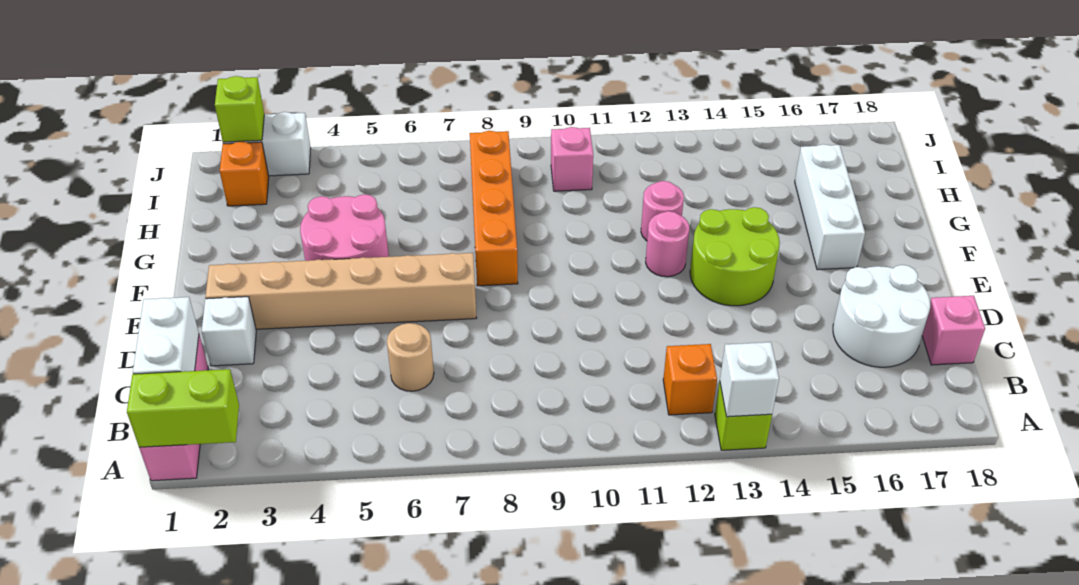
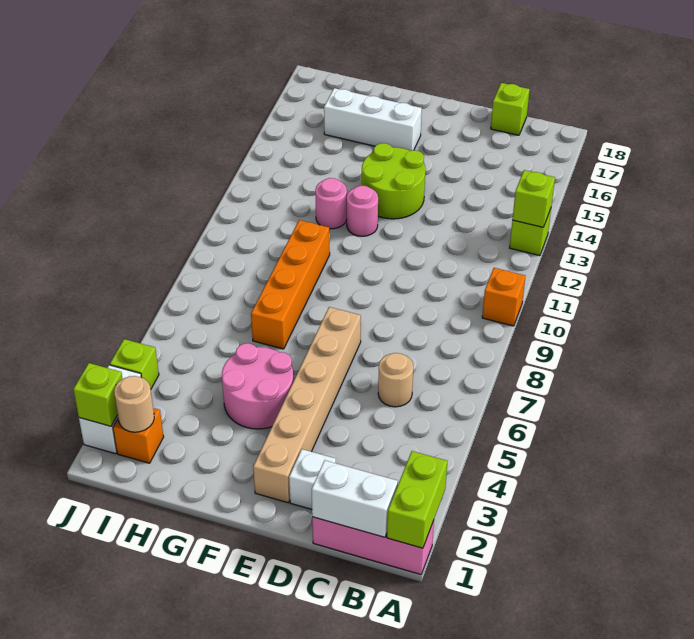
white 1x1 brick [720,342,779,417] -> lime 1x1 brick [512,170,555,227]
orange 1x1 brick [663,344,717,415] -> orange 1x1 brick moved to [482,268,525,326]
white 2x2 round brick [833,265,930,367] -> none
pink 1x1 brick [922,296,985,365] -> lime 1x1 brick [491,83,530,135]
orange 1x4 brick [470,131,518,286] -> orange 1x4 brick turned to [251,220,330,349]
none -> tan 1x1 round brick [114,376,154,432]
pink 1x1 brick [551,127,593,191] -> none
none -> lime 1x1 brick [110,339,159,389]

